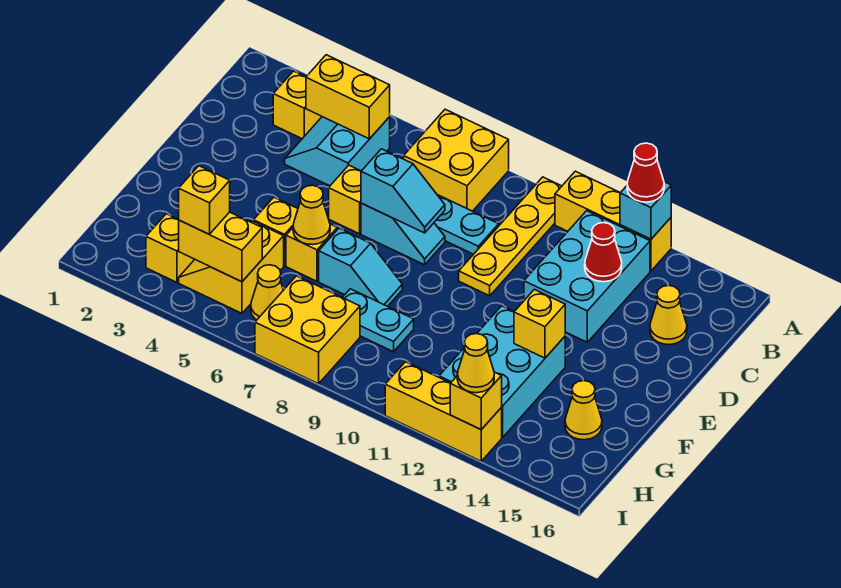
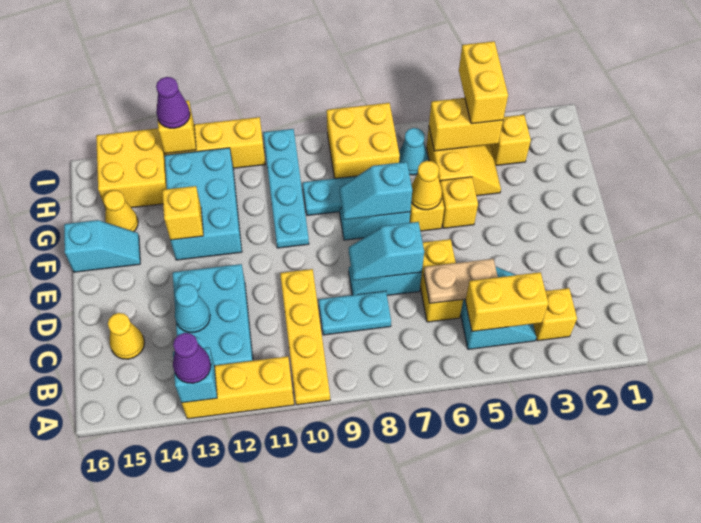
yellow 2x2 brick [404,109,509,211] -> yellow 2x2 brick moved to [96,128,167,209]
red 1x1 cone [627,143,664,202] -> purple 1x1 cone [173,333,211,383]
none -> tan 1x2 plate [424,259,498,303]
red 1x1 cone [585,223,622,282] -> cyan 1x1 cone [175,284,210,332]
yellow 1x1 brick [329,165,361,234] -> yellow 1x2 brick [420,239,463,322]
none -> cyan 1x2 slope [339,162,412,220]
none -> cyan 1x4 plate [263,129,309,248]
none -> cyan 1x2 slope [64,220,140,272]
yellow 1x1 brick [179,166,230,234] -> yellow 1x2 brick [459,41,508,124]
yellow 1x1 cone [251,265,283,320] -> cyan 1x1 cone [399,128,428,175]
yellow 1x1 cone [457,334,494,393] -> purple 1x1 cone [156,77,190,128]

